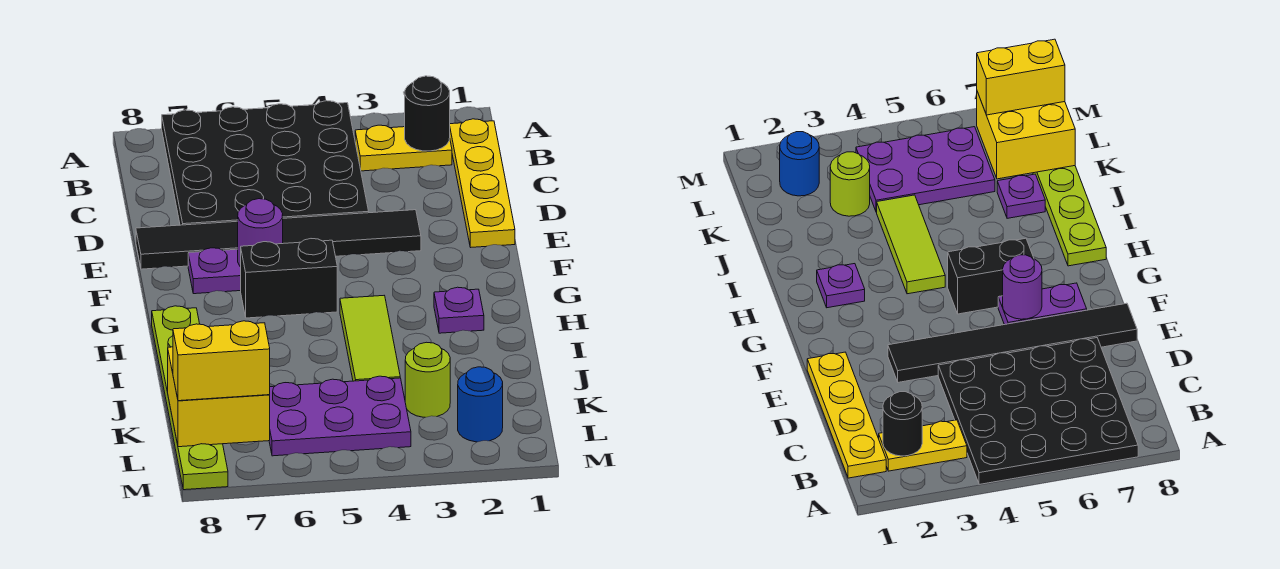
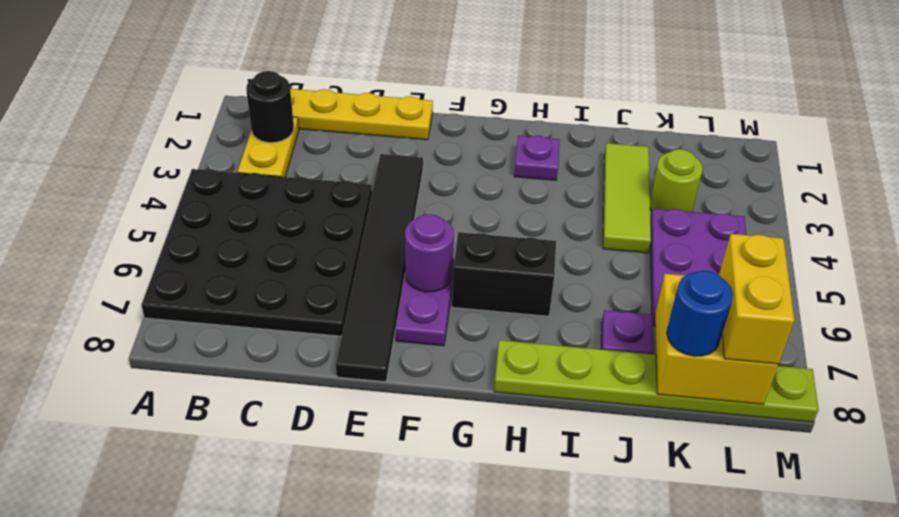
black 1x2 brick [241,239,337,318] -> black 1x2 brick turned to [452,232,556,316]
lime 1x3 tile [340,296,400,381] -> lime 1x3 tile turned to [603,143,651,253]
blue 1x1 round brick [458,367,503,442] -> blue 1x1 round brick moved to [667,271,733,356]

